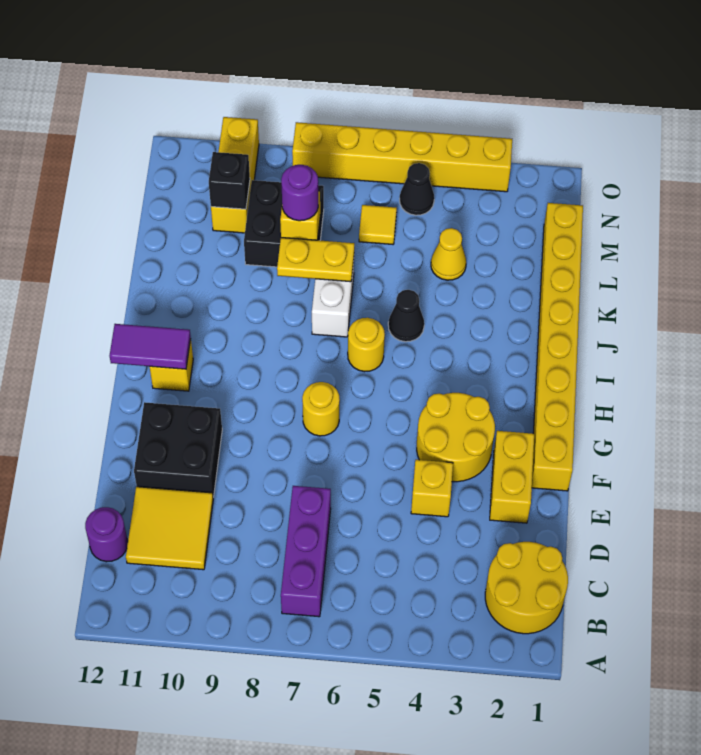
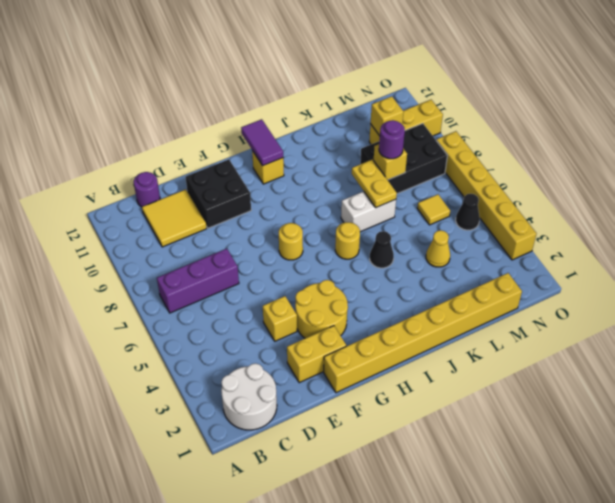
yellow 2x2 round brick [485,542,568,634] -> white 2x2 round brick [221,363,277,430]
black 2x2 brick [244,180,324,267] -> black 2x3 brick [360,124,447,194]
black 1x1 brick [209,152,250,209] -> yellow 1x1 brick [370,96,404,136]

